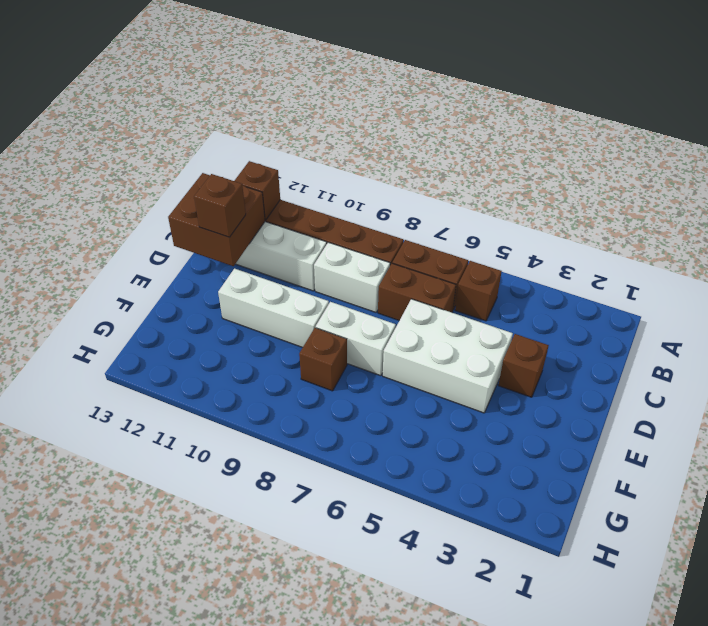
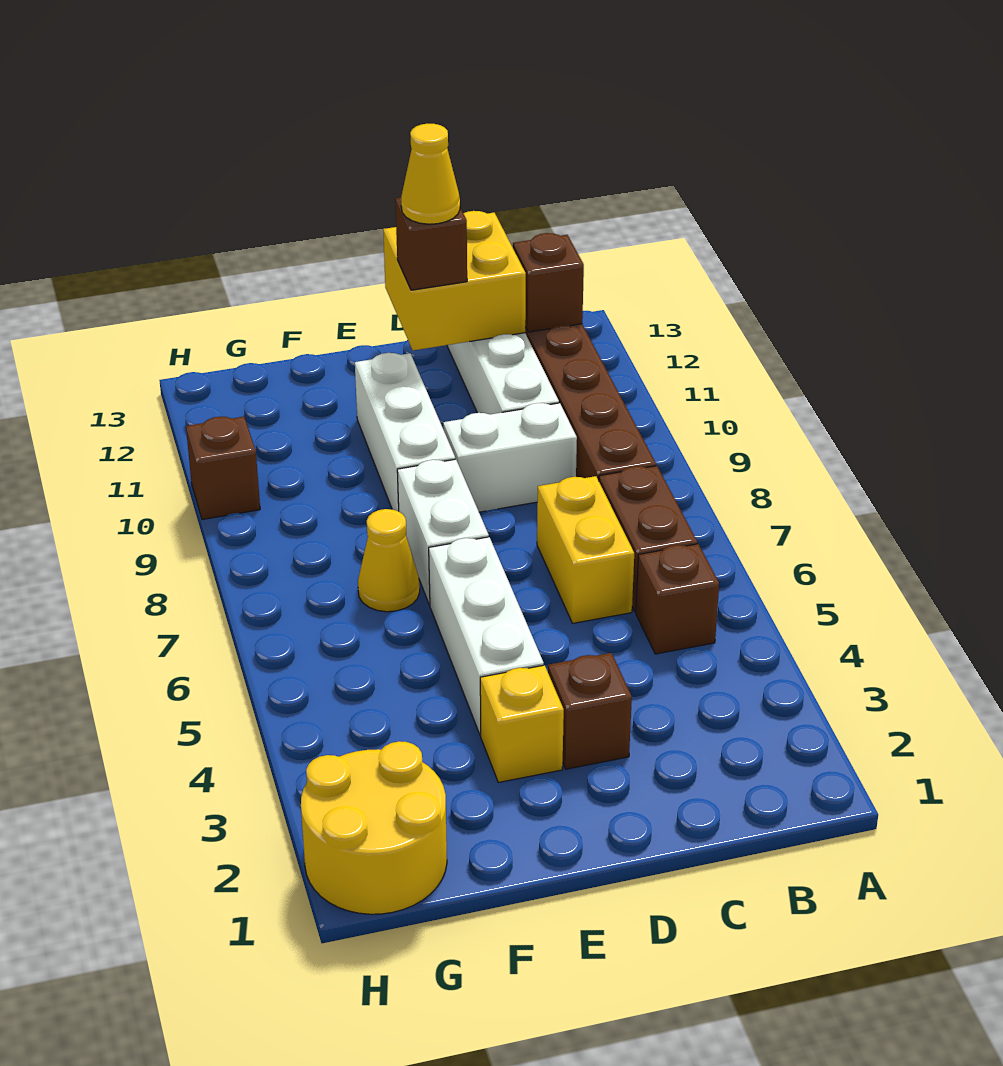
brown 1x2 brick [378,263,456,321] -> yellow 1x2 brick [537,476,634,623]
white 1x2 brick [314,242,390,312] -> white 1x2 brick turned to [443,403,577,512]
brown 2x2 brick [168,173,265,266] -> yellow 2x2 brick [383,211,526,350]
white 2x3 brick [383,299,513,413] -> white 1x3 brick [429,537,544,735]
none -> yellow 1x1 cone [401,124,460,224]
none -> yellow 1x1 brick [480,665,564,782]
none -> yellow 1x1 cone [358,509,420,612]
brown 1x1 brick [299,328,347,391] -> brown 1x1 brick moved to [186,417,260,520]
none -> yellow 2x2 round brick [301,741,447,914]

